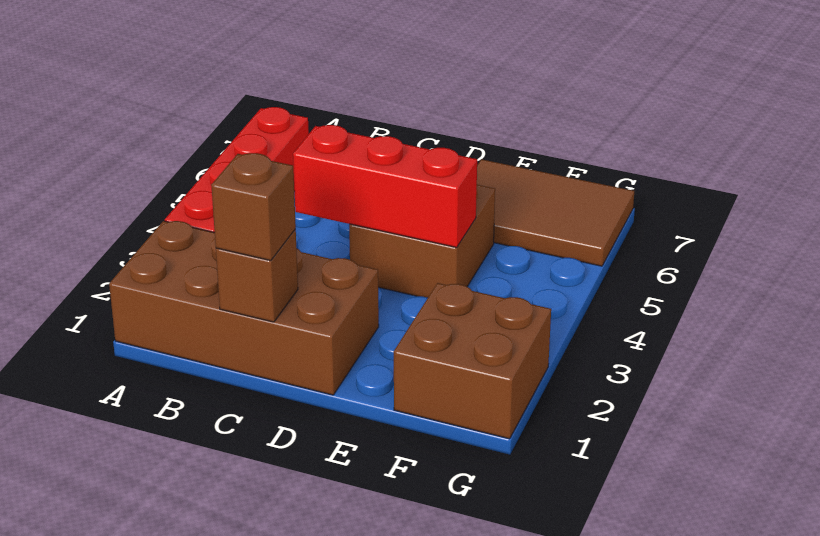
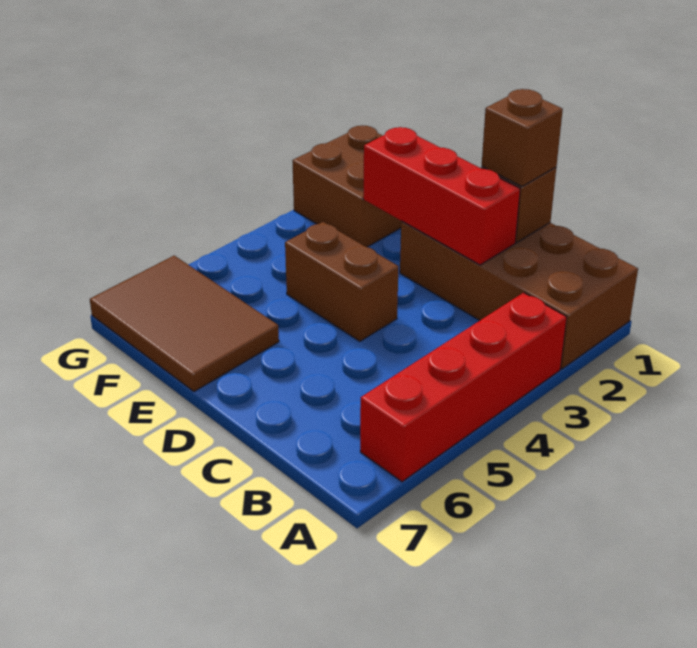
red 1x3 brick [293,125,477,247] -> red 1x3 brick moved to [363,127,520,265]
brown 2x2 brick [349,185,495,298] -> brown 1x2 brick [285,222,399,341]

